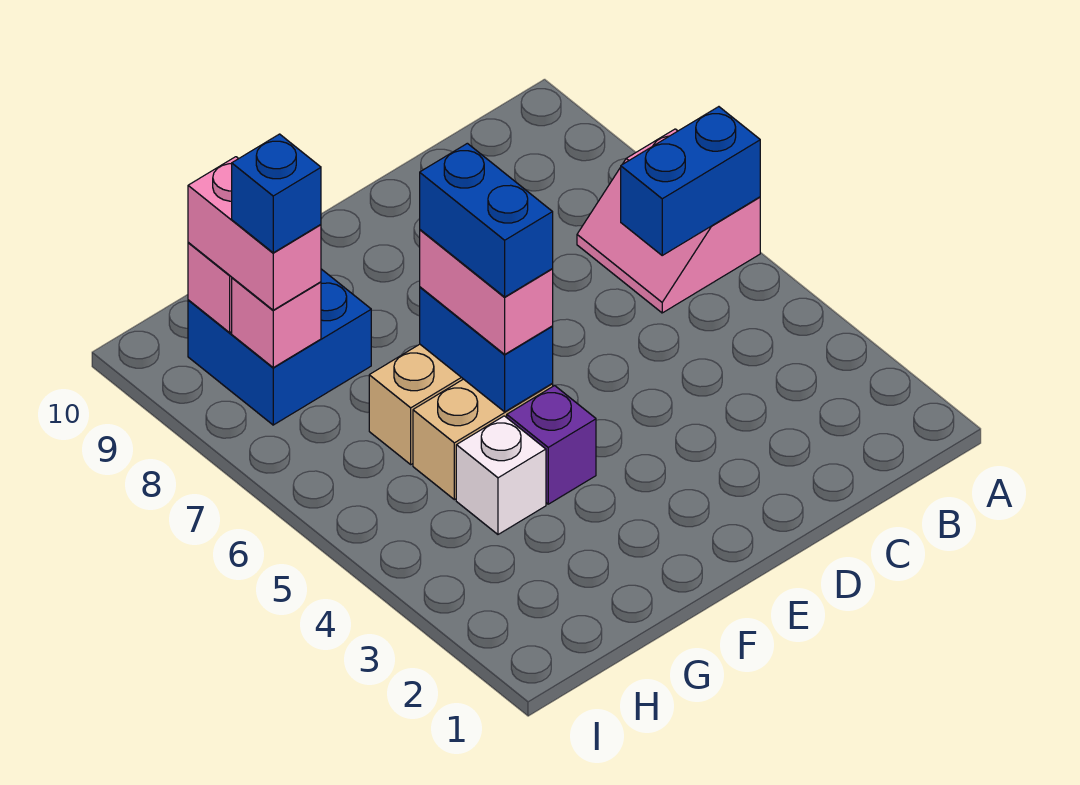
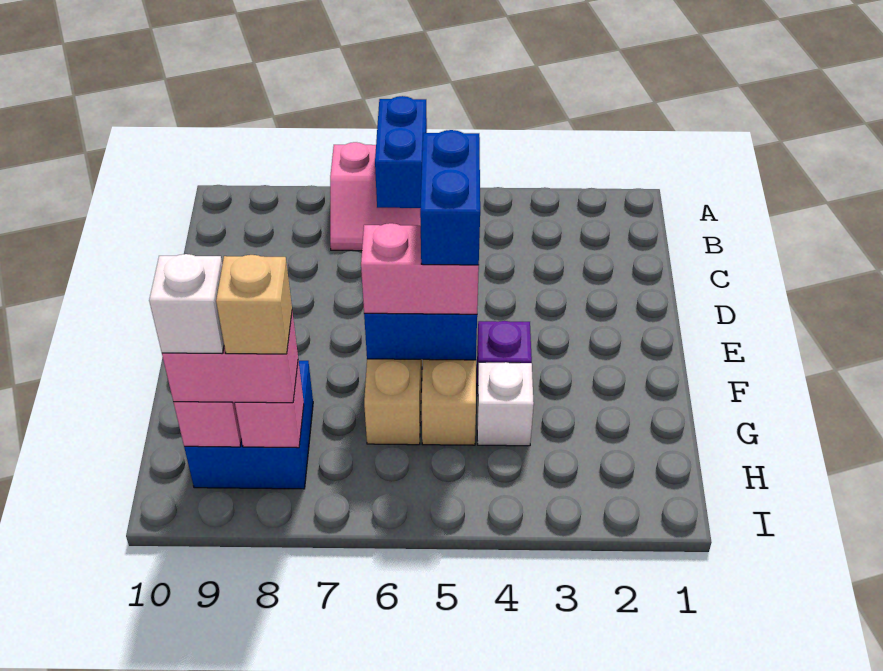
blue 1x2 brick [420,143,553,297] -> blue 1x2 brick turned to [420,130,480,265]
blue 1x1 brick [232,134,321,253] -> tan 1x1 brick [216,255,292,354]
none -> white 1x1 brick [149,254,224,353]

